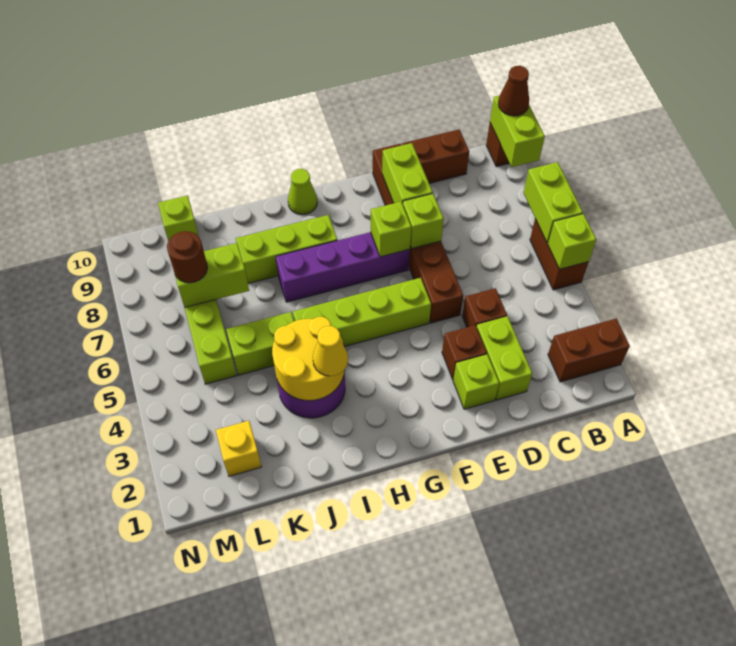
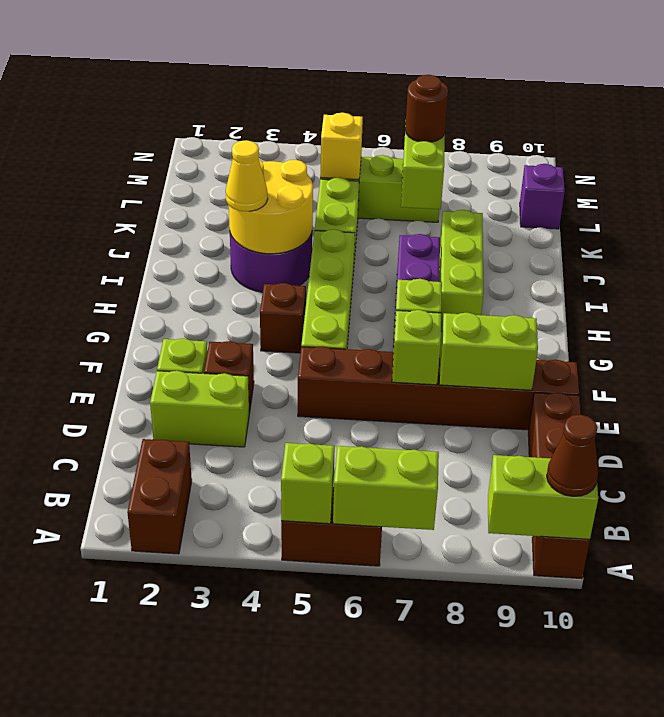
brown 1x1 brick [462,288,507,327] -> brown 1x1 brick moved to [260,283,306,353]
lime 1x1 cone [288,169,317,215] -> none
yellow 1x1 brick [216,421,262,476] -> yellow 1x1 brick moved to [320,113,363,180]
lime 1x1 brick [158,195,199,241] -> purple 1x1 brick [520,164,565,229]

